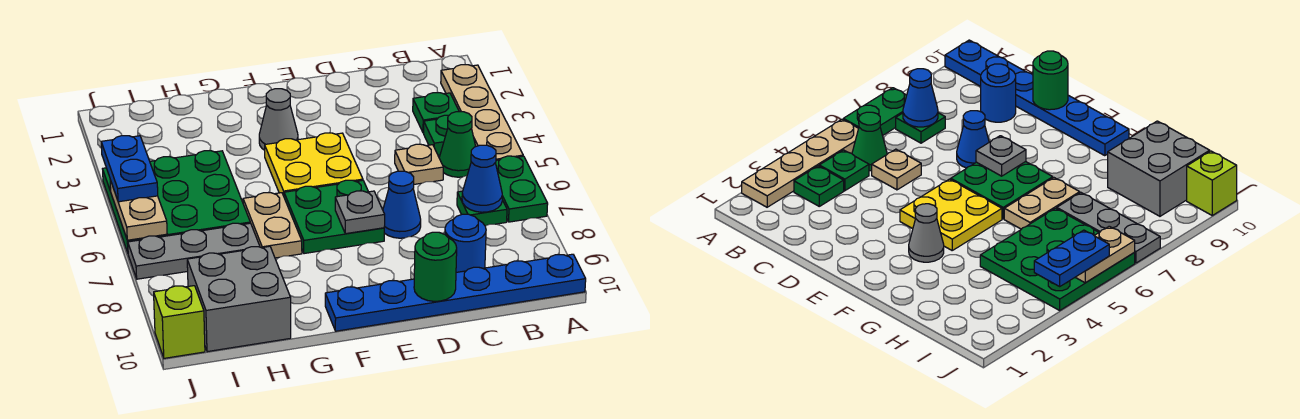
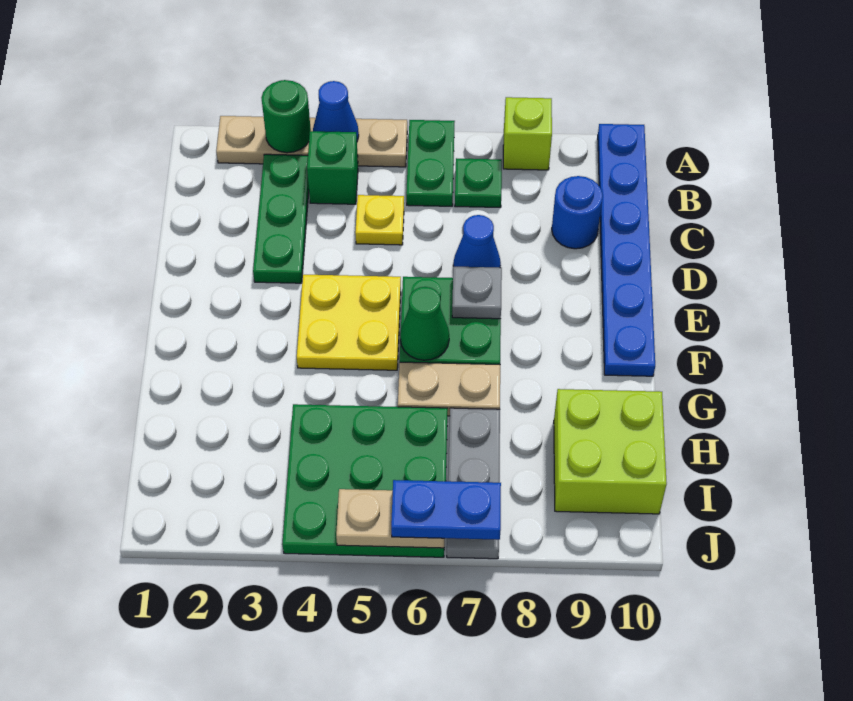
green 1x2 plate [495,156,548,222] -> green 1x2 plate turned to [406,120,455,206]
green 1x1 plate [413,93,459,133] -> green 1x3 plate [253,154,309,283]
green 1x1 plate [424,115,449,155] -> green 1x1 brick [307,131,358,204]
green 1x1 cone [439,112,476,177] -> green 1x1 cone moved to [400,287,449,360]
blue 1x1 cone [462,145,502,212] -> blue 1x1 cone moved to [313,81,359,141]
tan 1x1 plate [395,144,443,184] -> yellow 1x1 plate [355,195,404,245]
green 1x1 round brick [414,232,457,301] -> green 1x1 round brick moved to [261,80,311,153]
grey 1x1 cone [259,89,298,150] -> none
grey 2x2 brick [187,246,291,352] -> lime 2x2 brick [554,389,667,514]
blue 1x2 plate [101,136,158,202] -> blue 1x2 plate moved to [391,480,501,540]
lime 1x1 brick [154,286,205,358] -> lime 1x1 brick moved to [503,97,552,170]

